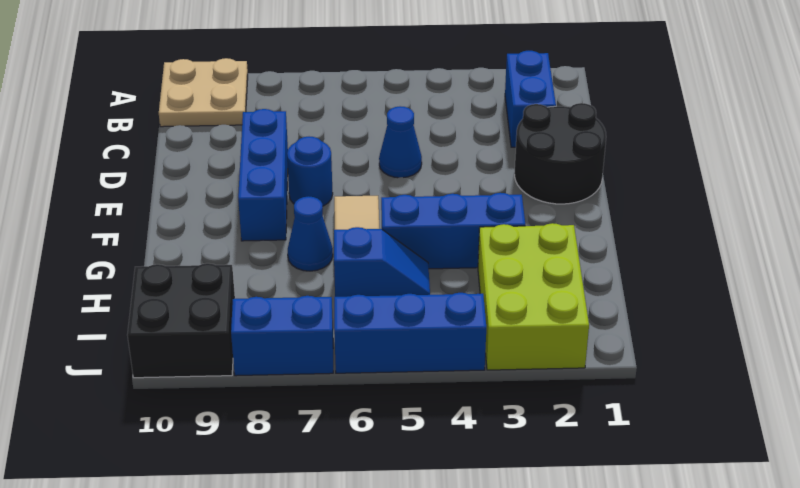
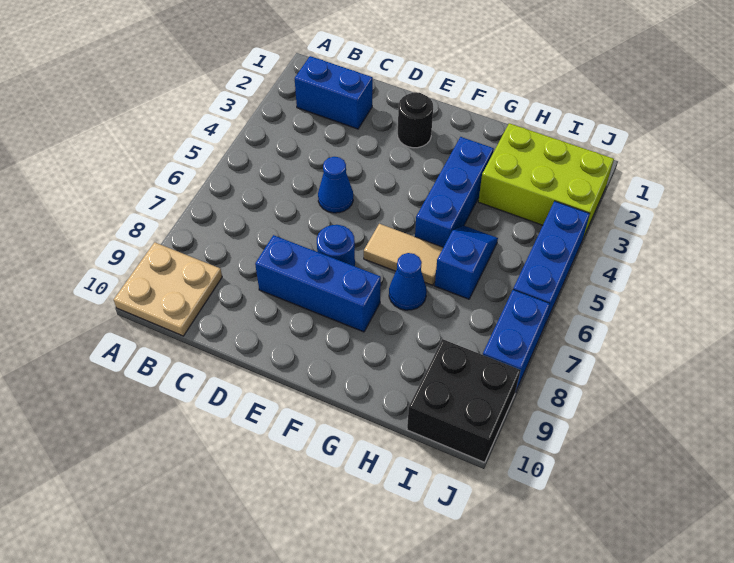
black 2x2 round brick [515,103,606,204] -> black 1x1 round brick [398,92,433,148]

